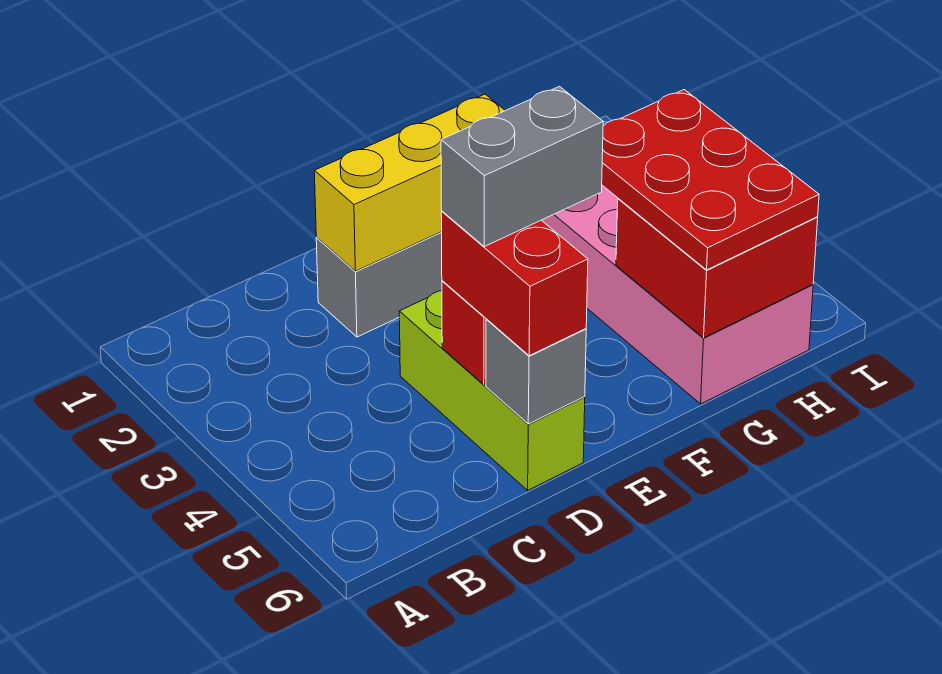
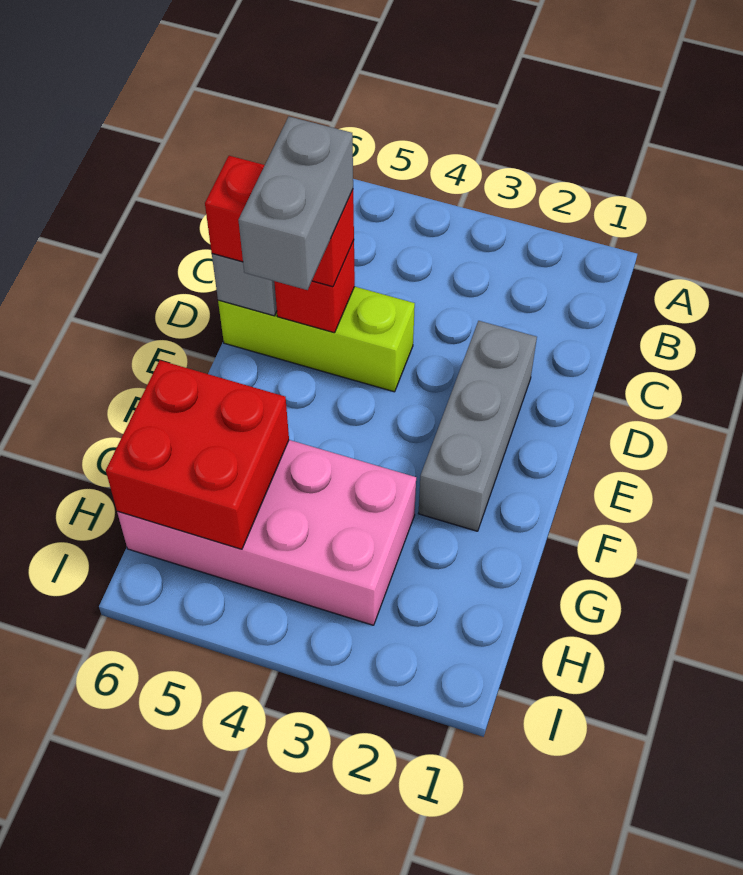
yellow 1x3 brick [314,94,505,271] -> none
red 2x3 plate [602,90,819,270] -> none

